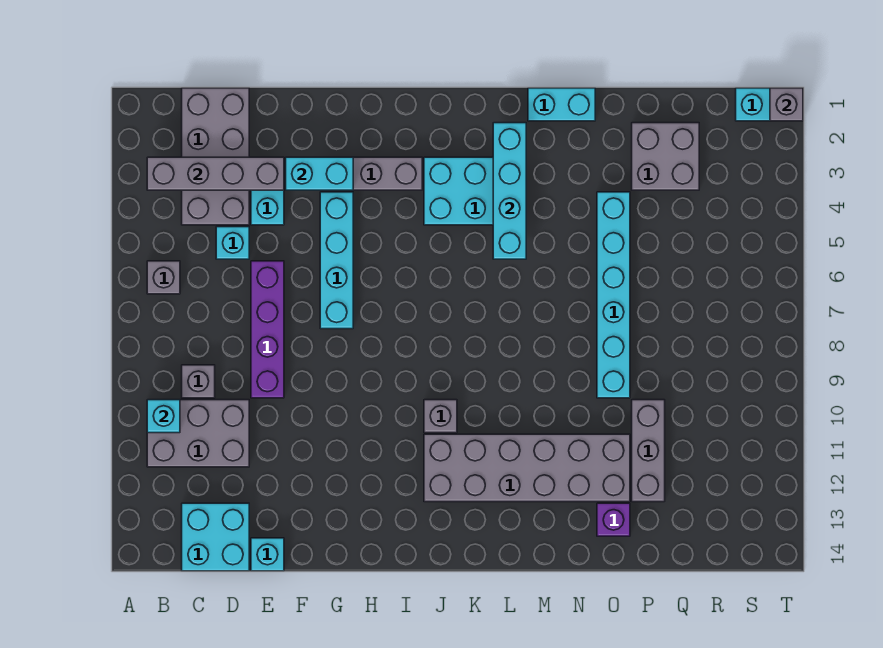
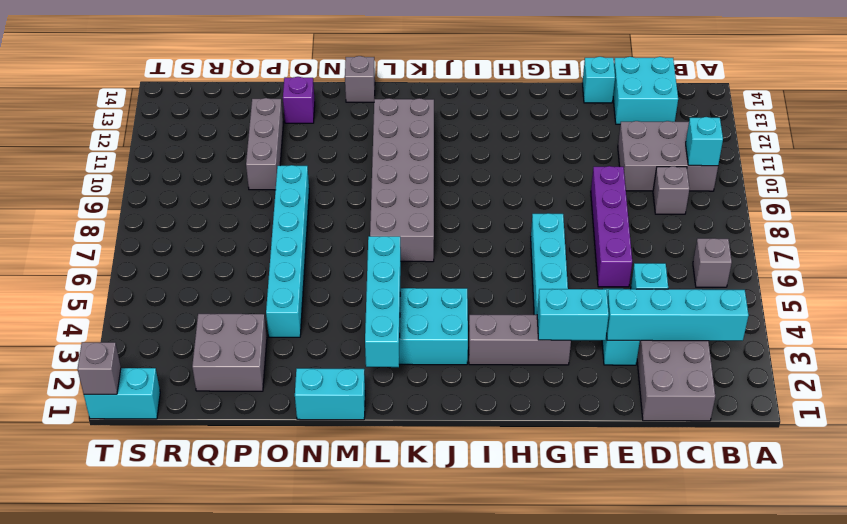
grey 1x4 brick [147,157,284,190] -> cyan 1x4 brick [607,289,749,341]
grey 1x1 brick [424,400,457,433] -> grey 1x1 brick moved to [345,56,375,102]
grey 2x6 brick [424,434,630,502] -> grey 2x6 brick turned to [370,98,434,262]

